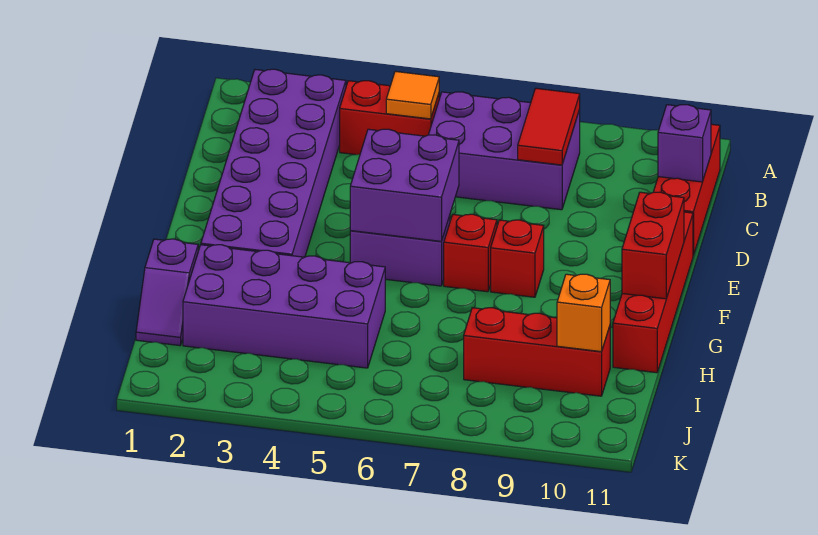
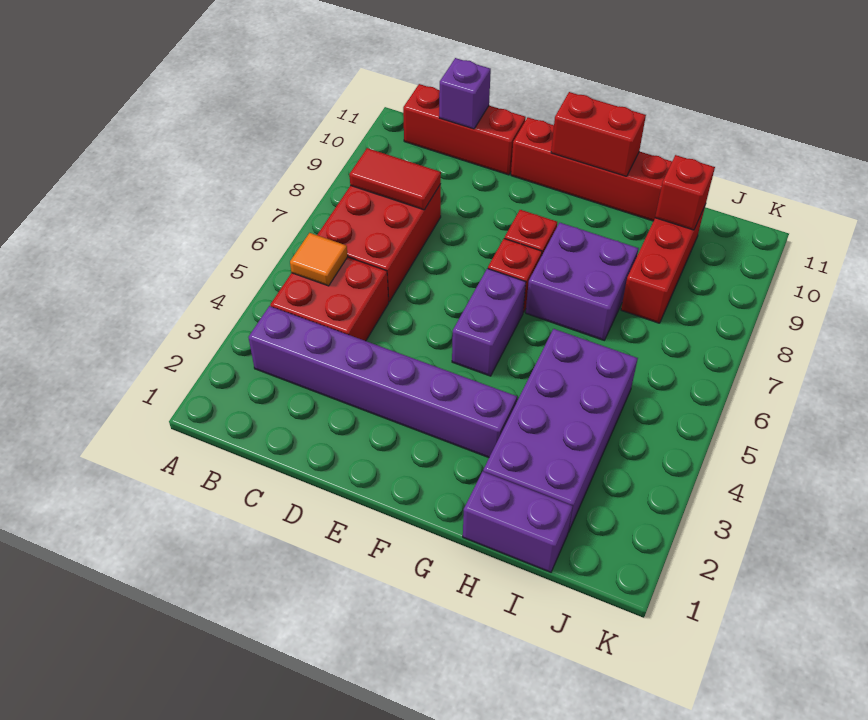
purple 2x6 brick [201,69,346,257] -> purple 1x6 brick [248,306,517,457]
red 1x2 brick [340,81,439,155] -> red 2x2 brick [270,257,389,341]
purple 2x3 brick [429,92,580,210] -> red 2x3 brick [317,184,441,302]
purple 2x2 brick [350,129,459,241] -> purple 2x2 brick moved to [526,223,639,340]
purple 1x2 slope [136,239,198,346] -> purple 1x2 brick [463,472,573,572]
orange 1x1 brick [557,274,610,352] -> red 1x1 brick [655,155,715,230]

